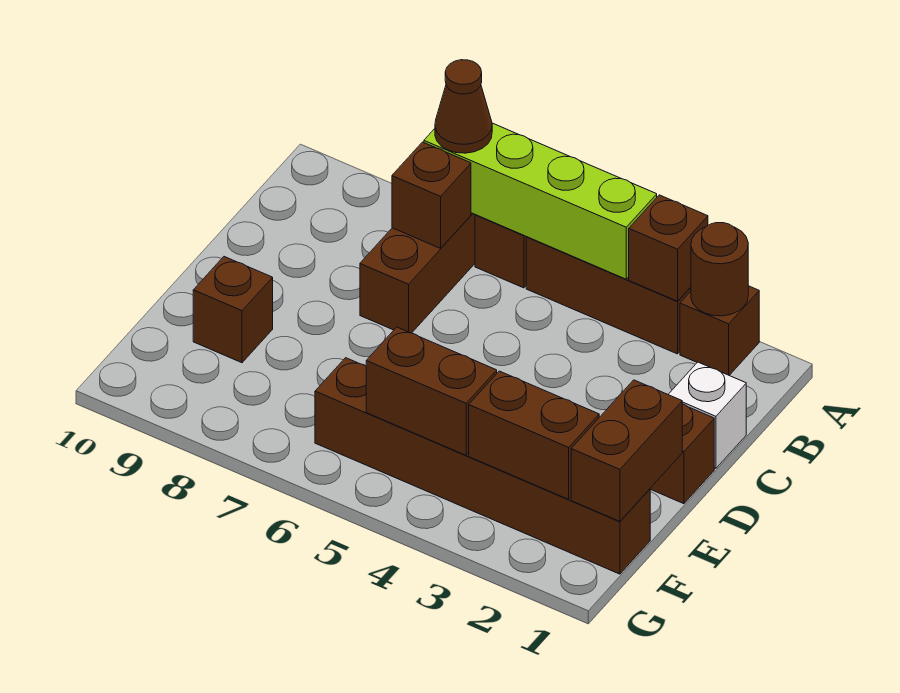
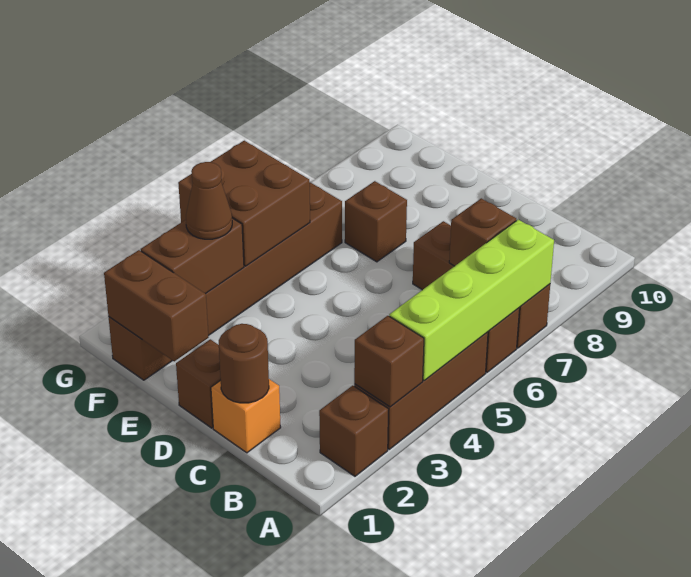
brown 1x1 round brick [691,223,748,316] -> brown 1x1 round brick moved to [219,324,269,403]
brown 1x1 cone [435,60,492,153] -> brown 1x1 cone moved to [186,162,232,239]
white 1x1 brick [668,362,746,468] -> orange 1x1 brick [211,379,281,453]
brown 1x1 brick [193,257,273,363] -> brown 1x1 brick moved to [345,181,407,262]
brown 1x2 brick [366,327,497,455] -> brown 2x2 brick [178,141,310,266]

